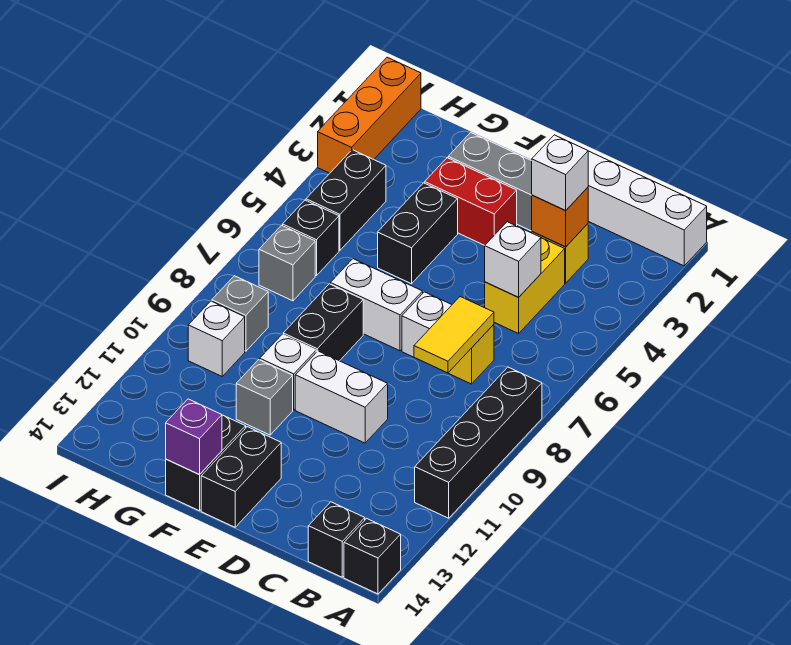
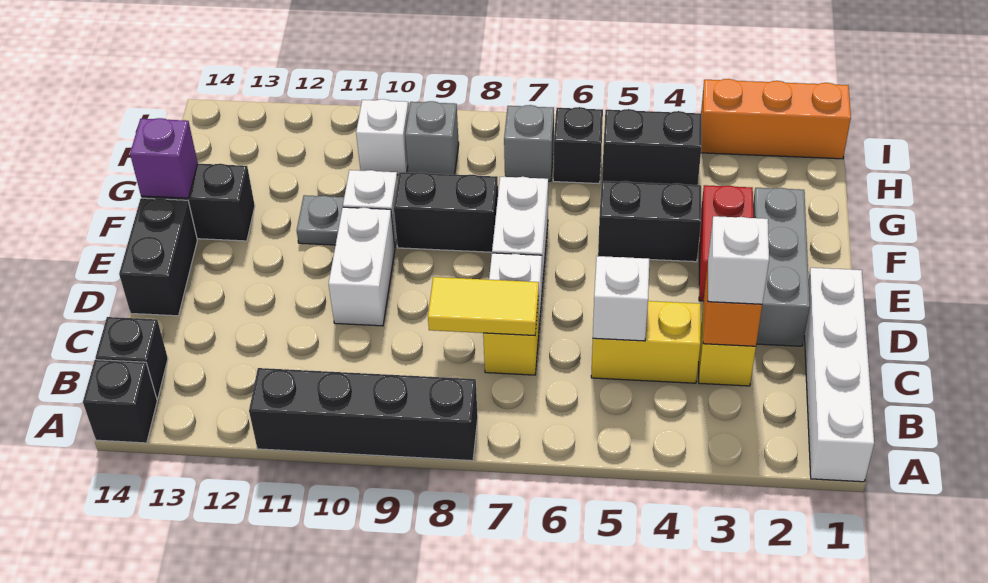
black 1x2 brick [201,427,281,527] -> black 1x2 brick turned to [119,198,197,316]
grey 1x1 brick [236,360,293,435] -> grey 1x1 plate [297,195,344,245]

